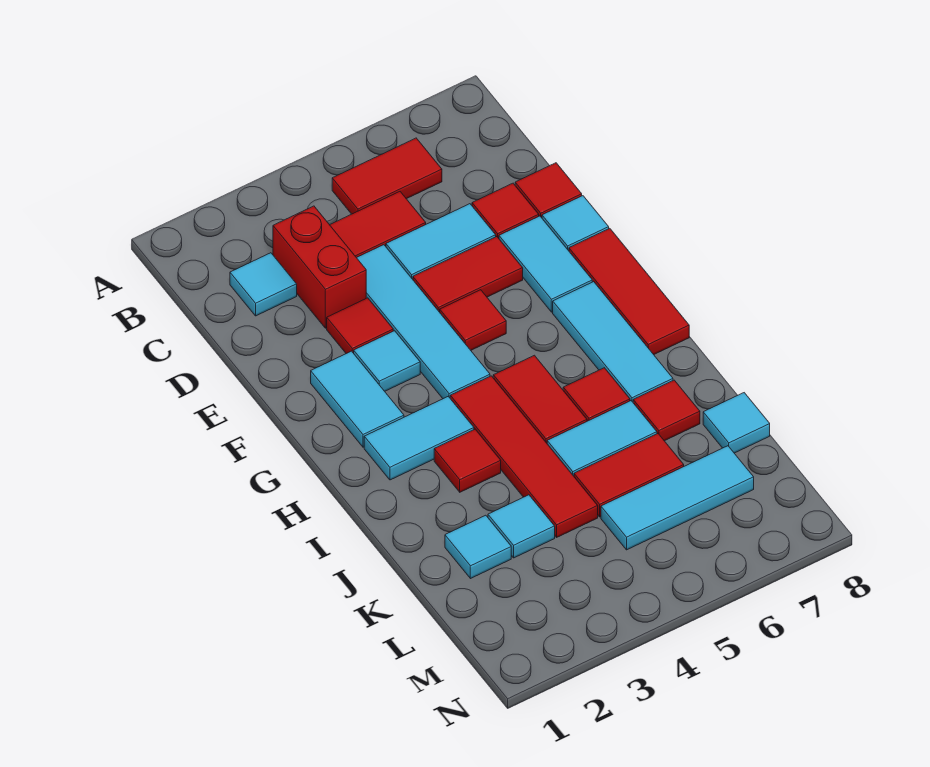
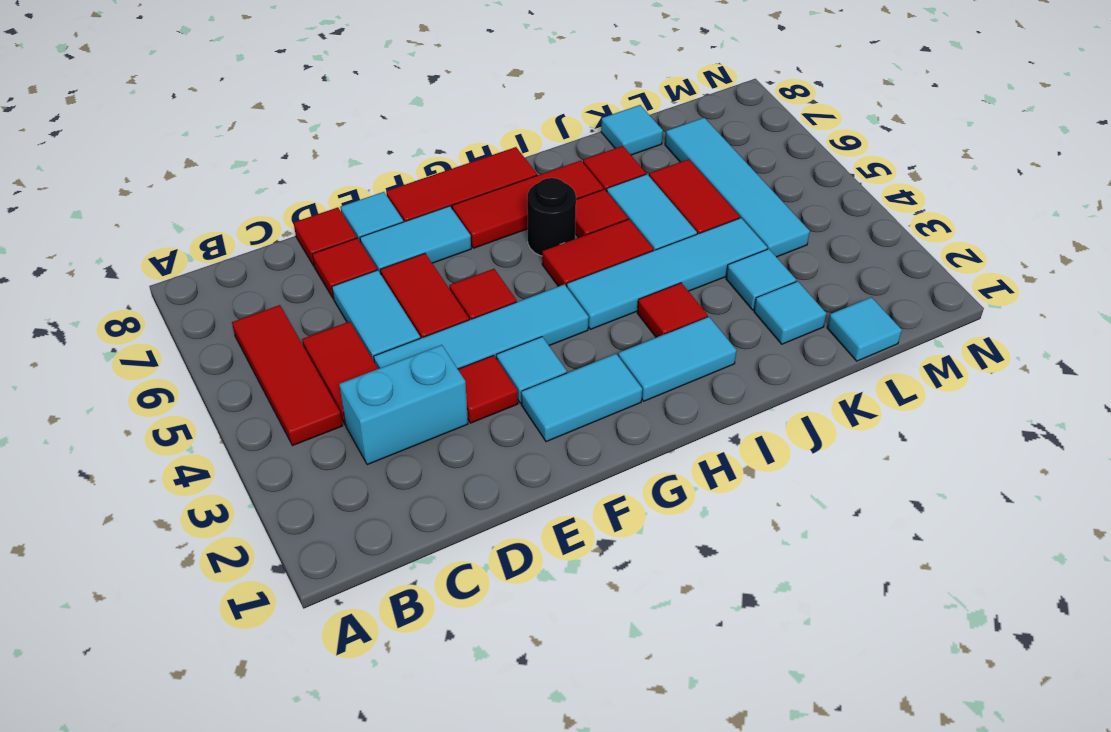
red 1x2 tile [332,138,442,214] -> red 1x3 tile [232,305,342,446]
cyan 1x1 tile [230,253,297,316] -> cyan 1x1 tile moved to [827,297,902,361]
red 1x2 brick [273,206,366,328] -> cyan 1x2 brick [339,345,468,465]
cyan 1x3 tile [553,282,673,402] -> red 1x3 tile [452,161,604,248]
cyan 1x2 tile [364,397,474,480] -> cyan 1x2 tile turned to [618,317,737,401]
red 1x4 tile [450,376,598,537] -> cyan 1x4 tile [567,218,767,329]
none -> black 1x1 round brick [527,178,576,256]
cyan 1x3 tile [601,446,754,550] -> cyan 1x4 tile [665,118,810,257]

